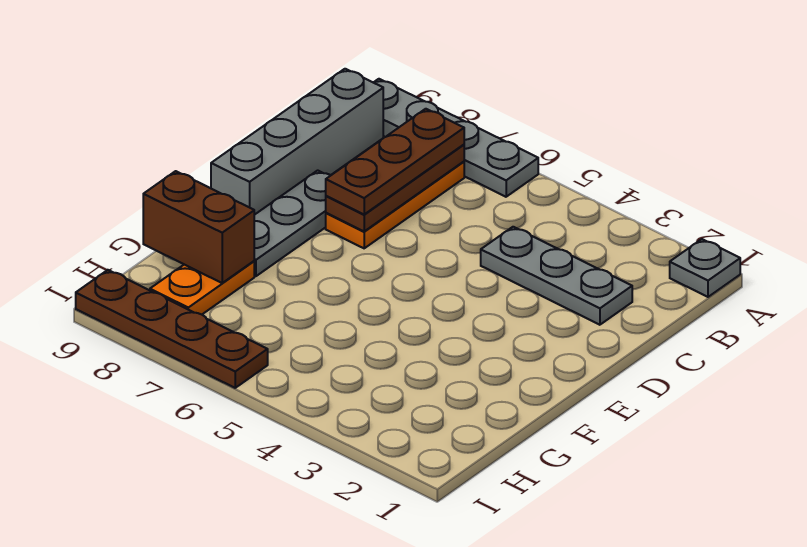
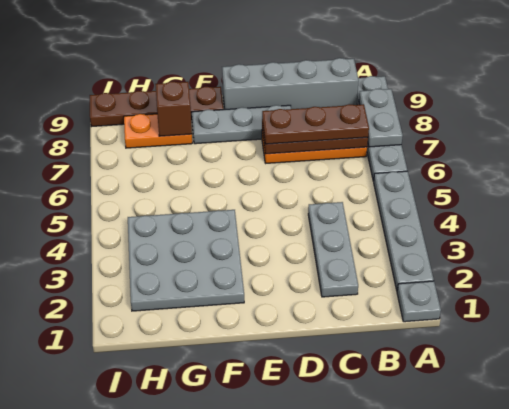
none -> grey 1x4 plate [374,171,434,290]
none -> grey 1x2 plate [359,89,403,147]
none -> grey 3x3 plate [128,210,244,311]
brown 1x2 brick [143,171,254,283] -> brown 1x1 brick [155,82,192,136]
brown 1x4 plate [76,270,268,388] -> brown 1x4 plate turned to [90,87,224,127]

